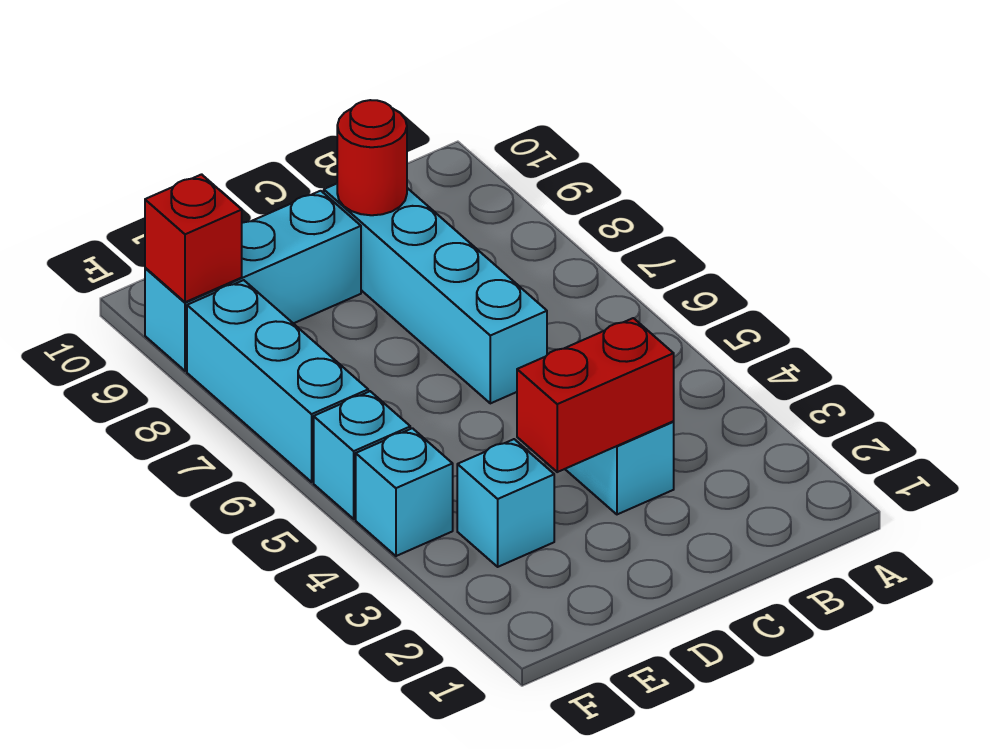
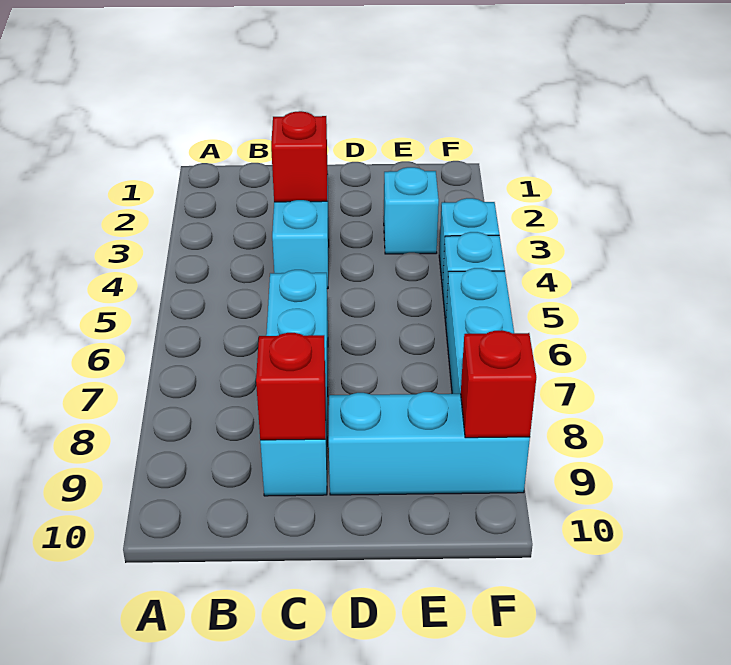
red 1x2 brick [517,318,674,472] -> red 1x1 brick [271,111,328,202]
red 1x1 round brick [337,100,407,215] -> red 1x1 brick [256,333,326,440]

